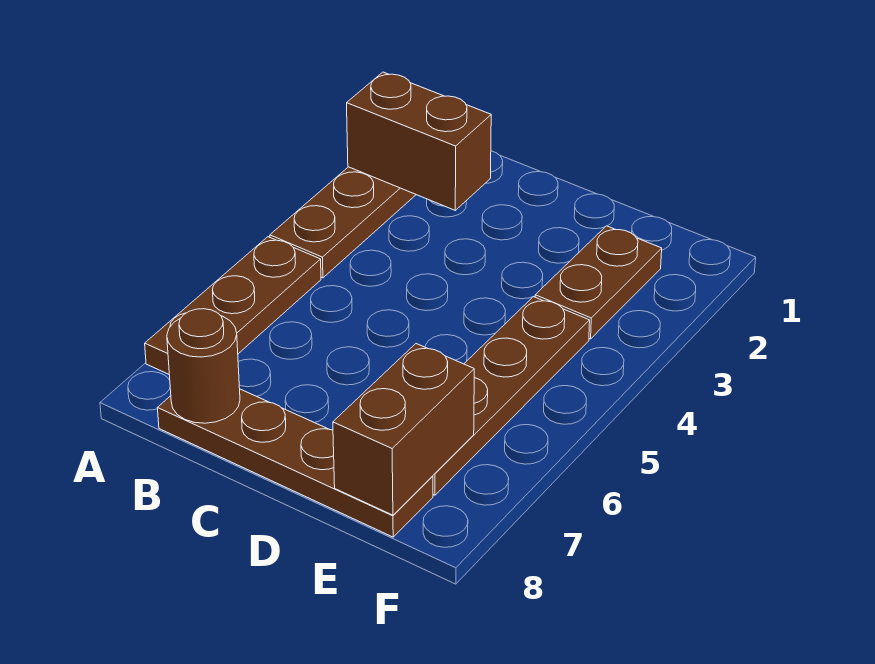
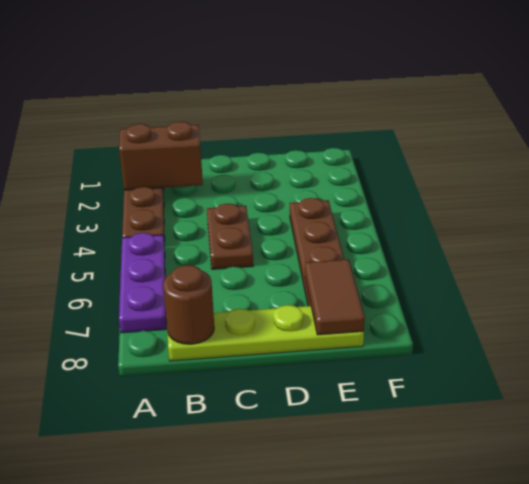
brown 1x3 plate [145,237,321,374] -> purple 1x3 plate [119,233,166,333]
brown 1x4 plate [158,389,433,537] -> lime 1x4 plate [168,305,364,361]
brown 1x2 plate [535,226,662,339] -> brown 1x2 plate moved to [207,204,253,269]
brown 1x2 brick [333,344,474,515] -> brown 1x2 tile [305,259,365,335]

